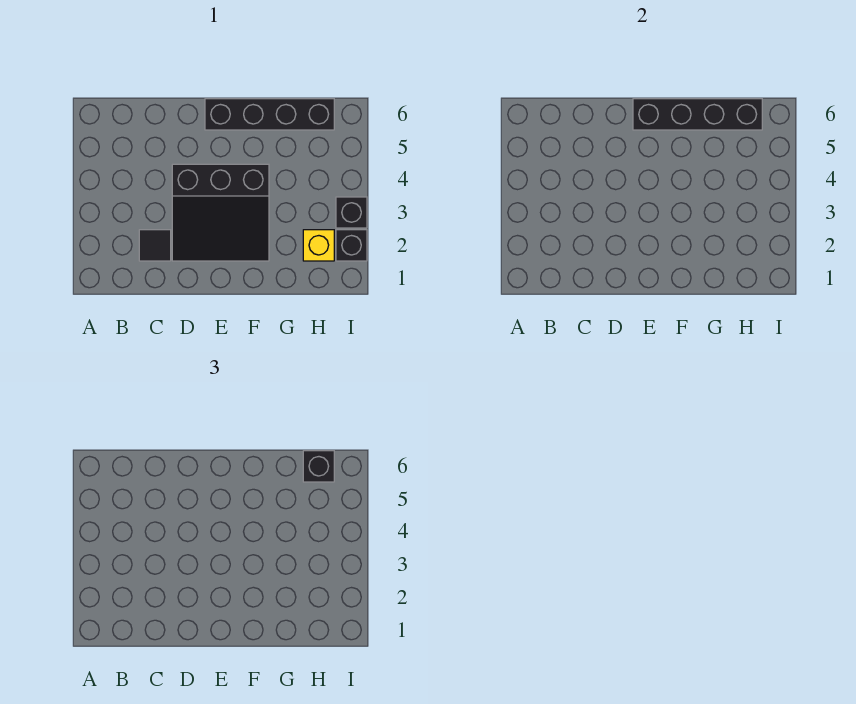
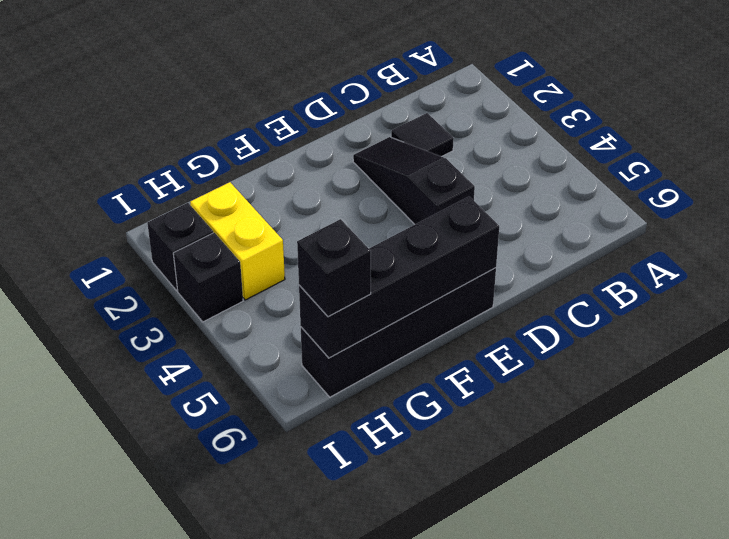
black 3x3 slope [172,164,269,261] -> black 1x3 slope [353,137,475,224]
yellow 1x1 brick [303,230,334,261] -> yellow 1x2 brick [190,182,285,300]

